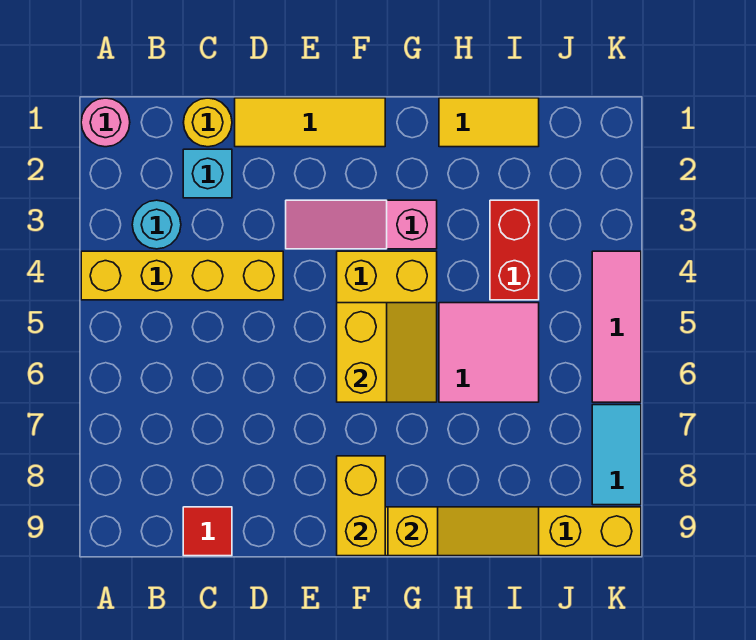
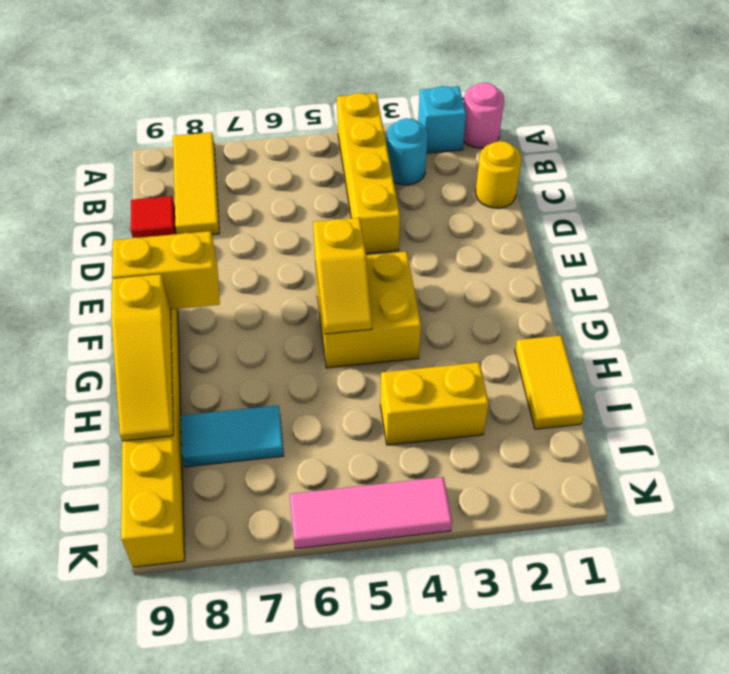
cyan 1x1 brick [183,149,232,198] -> cyan 1x1 brick moved to [418,86,466,153]
yellow 1x3 tile [235,98,385,147] -> yellow 1x3 tile moved to [173,132,220,235]
pink 1x3 slope [286,200,437,249] -> none
yellow 2x2 slope [337,303,437,402] -> yellow 1x2 slope [313,217,372,334]
pink 2x2 tile [439,303,539,402] -> none
red 1x2 brick [490,200,539,300] -> yellow 1x2 brick [380,362,489,445]
cyan 1x2 tile [592,405,641,505] -> cyan 1x2 tile moved to [181,405,284,467]

